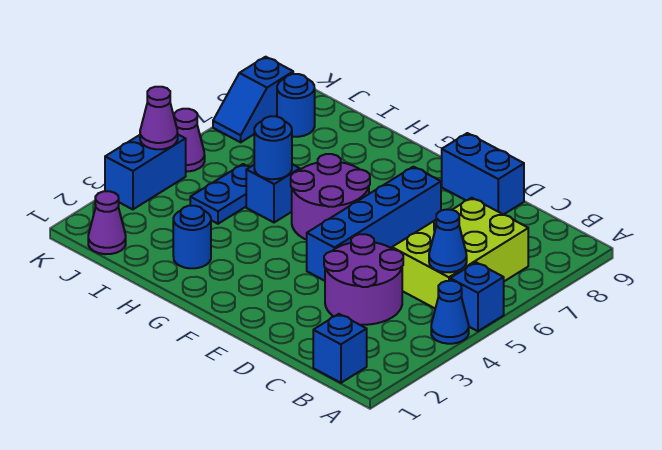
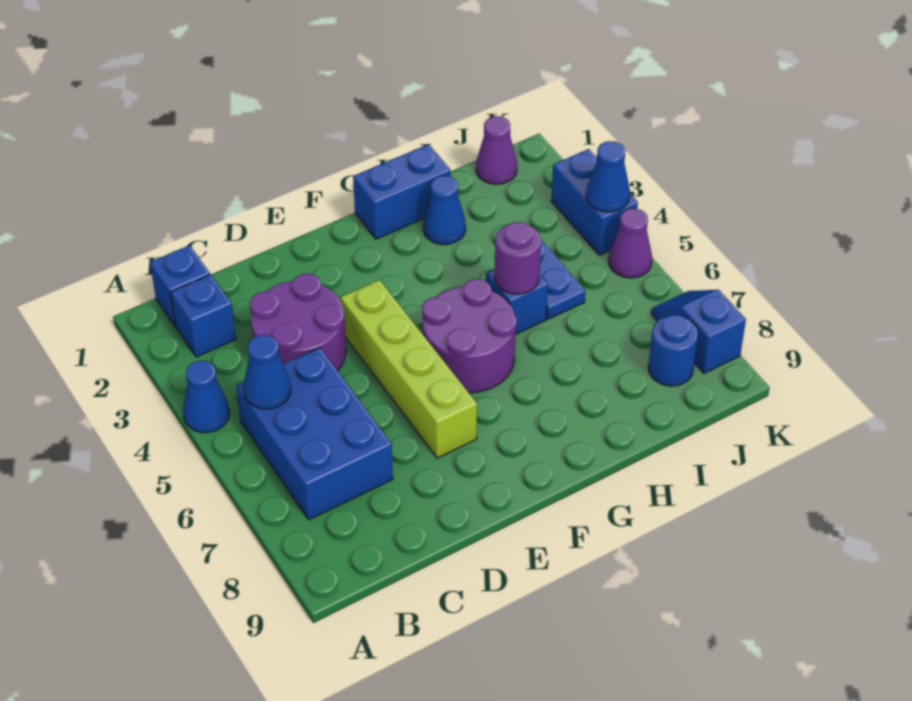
blue 1x1 brick [450,262,504,331] -> blue 1x1 brick moved to [171,274,236,357]
lime 2x3 brick [392,198,528,308] -> blue 2x3 brick [236,348,393,520]
blue 1x2 brick [442,133,524,215] -> blue 1x2 brick moved to [353,144,450,239]
blue 1x4 brick [307,167,441,281] -> lime 1x4 brick [341,280,477,458]
blue 1x1 round brick [173,206,211,268] -> blue 1x1 cone [423,176,466,245]
blue 1x1 round brick [254,116,292,179] -> purple 1x1 round brick [495,222,541,294]
purple 1x1 cone [140,87,178,149] -> blue 1x1 cone [586,141,630,212]

